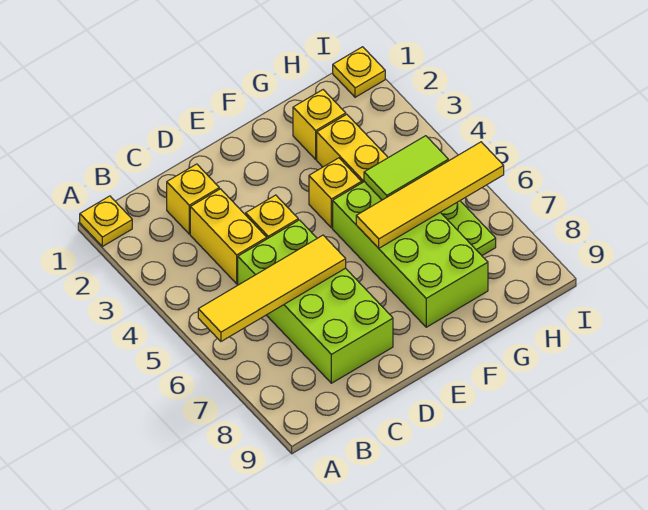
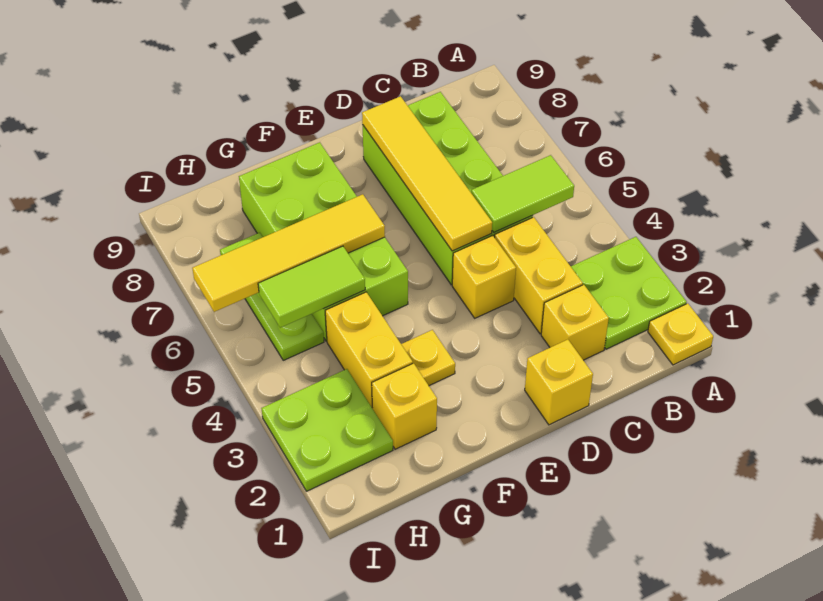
none -> lime 2x2 plate [571,237,687,349]
yellow 1x4 tile [198,235,346,341] -> yellow 1x4 tile turned to [362,96,492,251]
none -> lime 1x2 tile [471,155,574,232]
yellow 1x1 brick [309,158,362,228] -> yellow 1x1 brick moved to [525,339,593,425]
none -> lime 2x2 plate [262,369,393,491]
yellow 1x1 plate [333,47,385,97] -> yellow 1x1 plate moved to [401,330,455,386]

